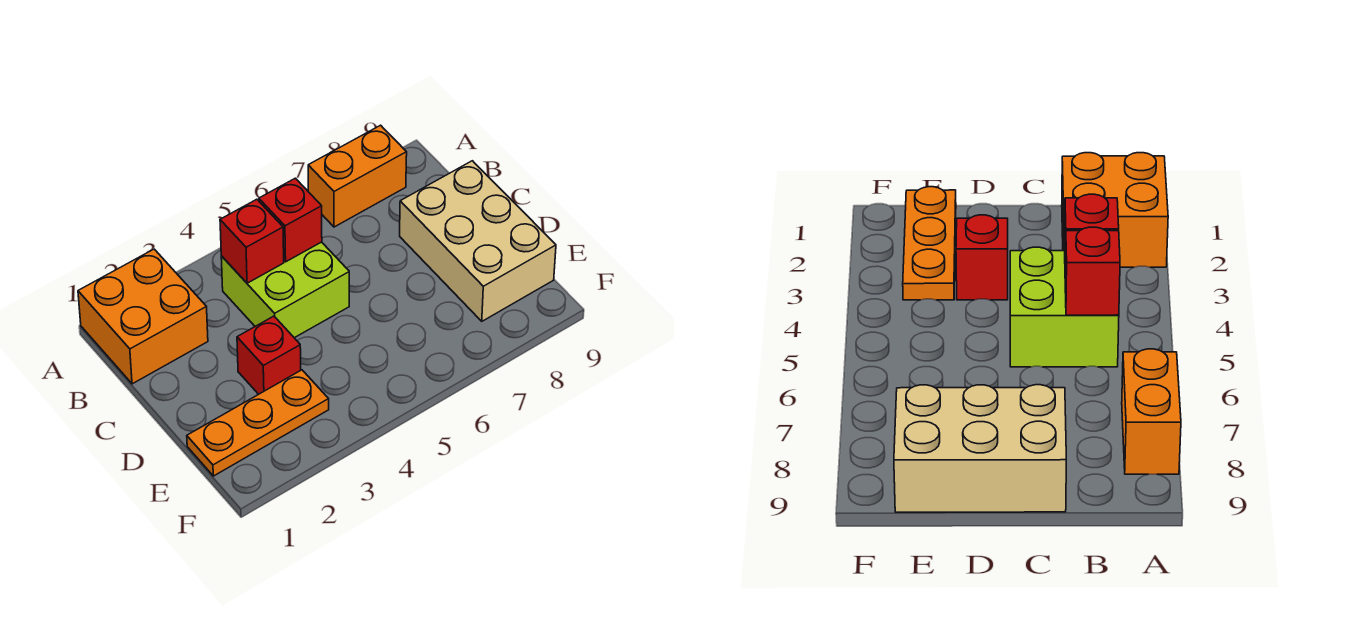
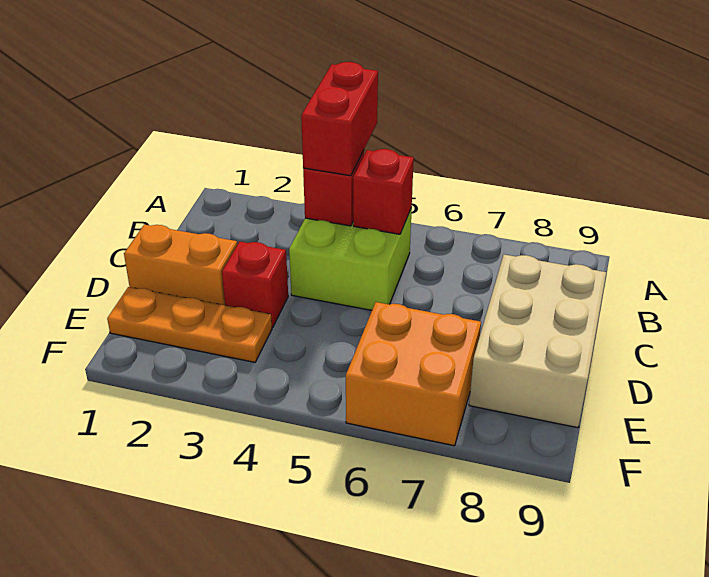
orange 2x2 brick [78,249,208,384] -> orange 2x2 brick moved to [346,302,481,446]
none -> red 1x2 brick [301,62,378,176]
orange 1x2 brick [308,125,407,227] -> orange 1x2 brick moved to [124,225,237,305]

